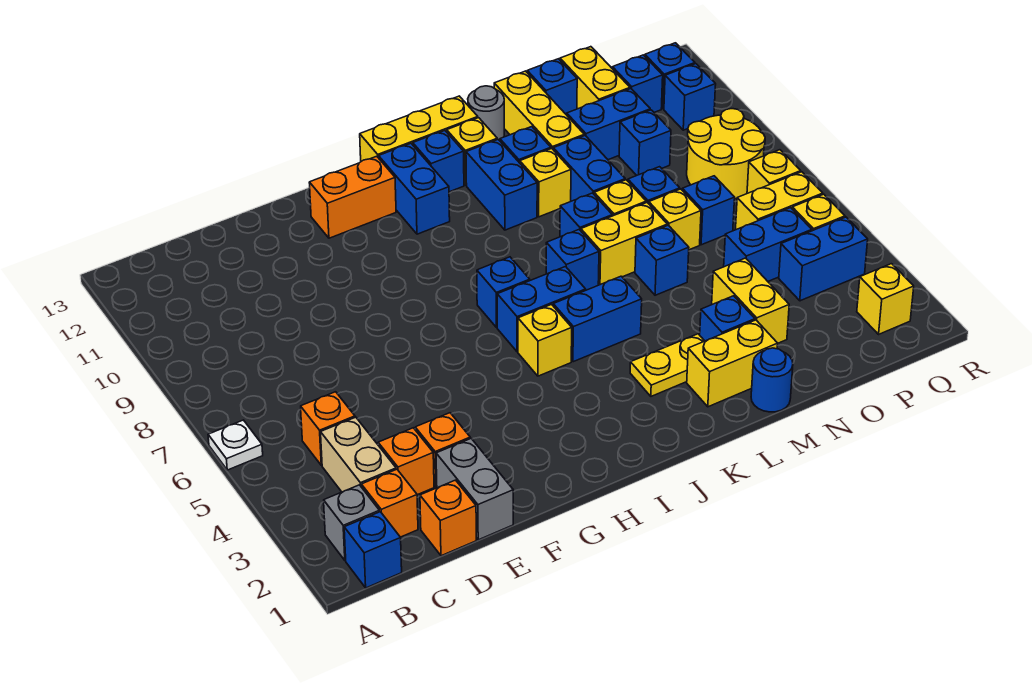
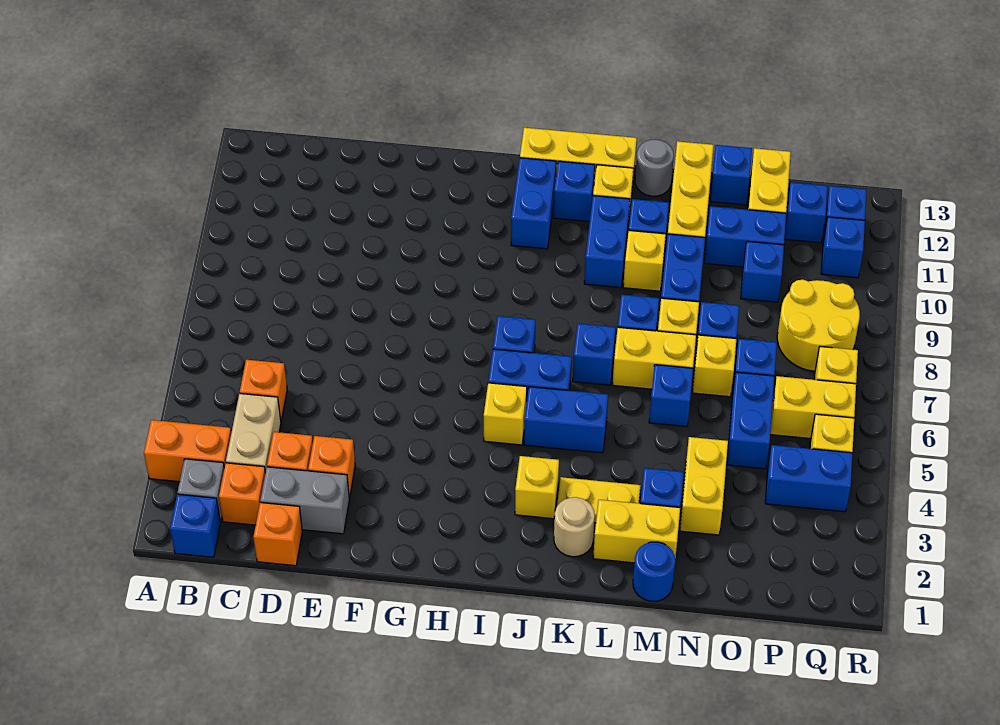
white 1x1 plate [208,420,263,470] -> none
grey 1x2 brick [436,439,513,540] -> grey 1x2 brick turned to [260,467,349,534]
orange 1x2 brick [309,156,396,238] -> orange 1x2 brick moved to [144,420,231,482]
none -> tan 1x1 round brick [554,497,595,557]
blue 1x2 brick [724,208,812,281] -> blue 1x2 brick turned to [727,372,774,469]
yellow 1x1 brick [857,264,914,334] -> yellow 1x1 brick moved to [515,456,559,519]

